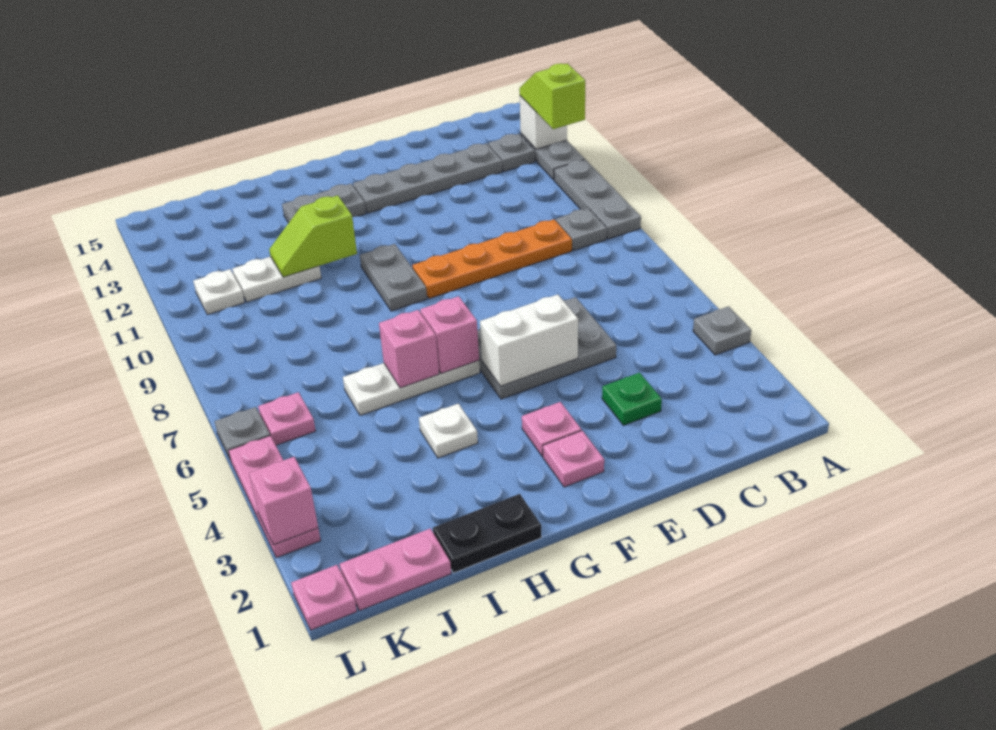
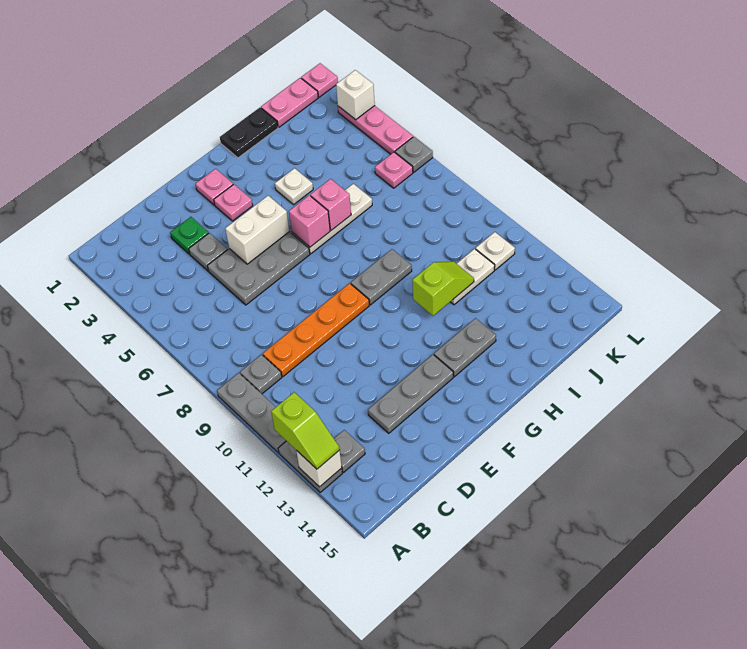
grey 1x1 plate [693,306,751,355] -> grey 1x1 plate moved to [189,233,227,271]
grey 1x4 plate [353,143,502,213] -> grey 1x3 plate [368,355,453,433]
grey 1x2 plate [360,244,427,311] -> grey 1x2 plate turned to [351,249,412,305]
pink 1x1 brick [249,457,318,545] -> white 1x1 brick [336,70,375,120]

